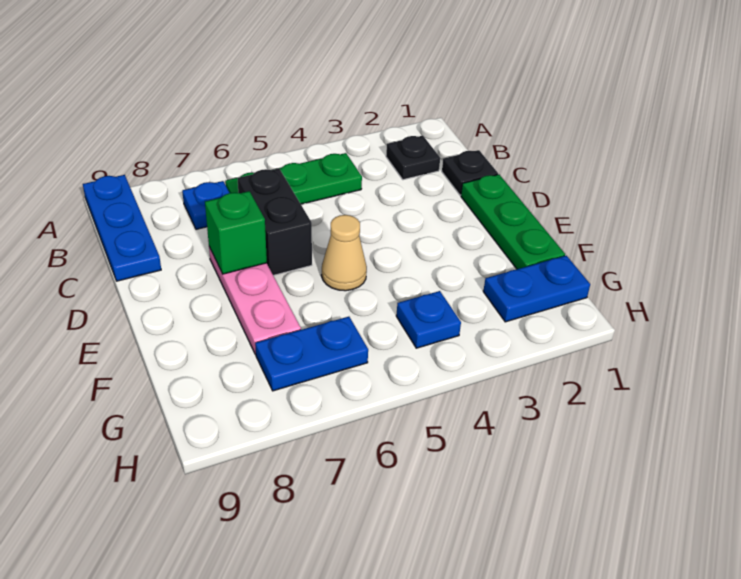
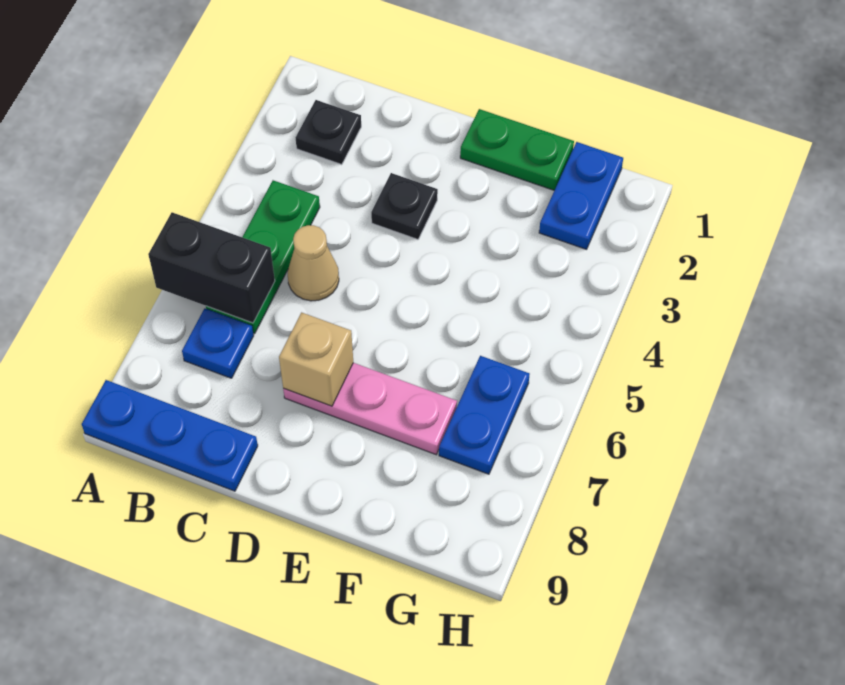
black 1x1 plate [442,150,498,195] -> black 1x1 plate moved to [371,173,438,239]
black 1x2 brick [238,168,312,275] -> black 1x2 brick moved to [148,212,275,323]
green 1x3 plate [461,174,565,269] -> green 1x2 plate [460,109,574,190]
green 1x1 brick [205,191,267,274] -> tan 1x1 brick [279,313,353,406]
tan 1x1 cone [321,215,367,291] -> tan 1x1 cone moved to [288,225,339,301]
blue 1x1 plate [396,291,461,348] -> none

